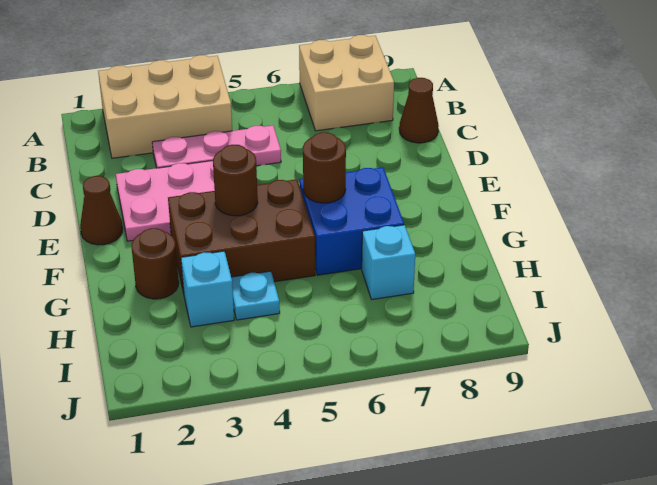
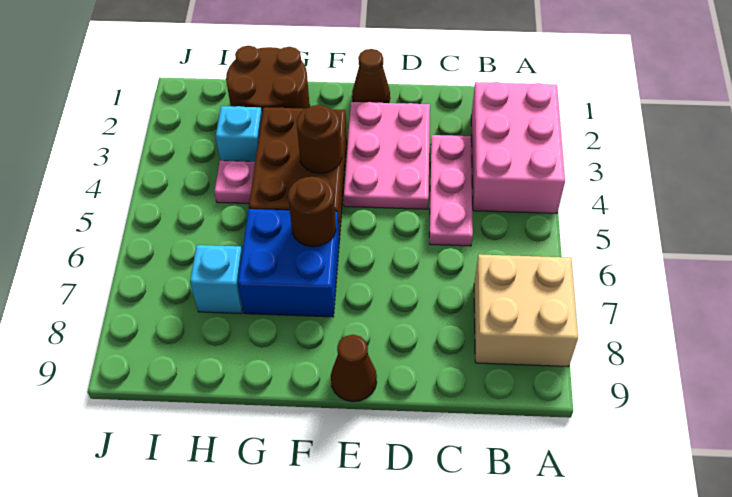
tan 2x3 brick [98,55,232,158] -> pink 2x3 brick [471,82,565,213]
brown 1x1 cone [399,78,439,143] -> brown 1x1 cone moved to [331,335,377,402]
brown 1x1 round brick [132,228,179,299] -> brown 2x2 round brick [226,46,310,111]
cyan 1x1 plate [231,271,280,320] -> pink 1x1 plate [214,161,255,203]

